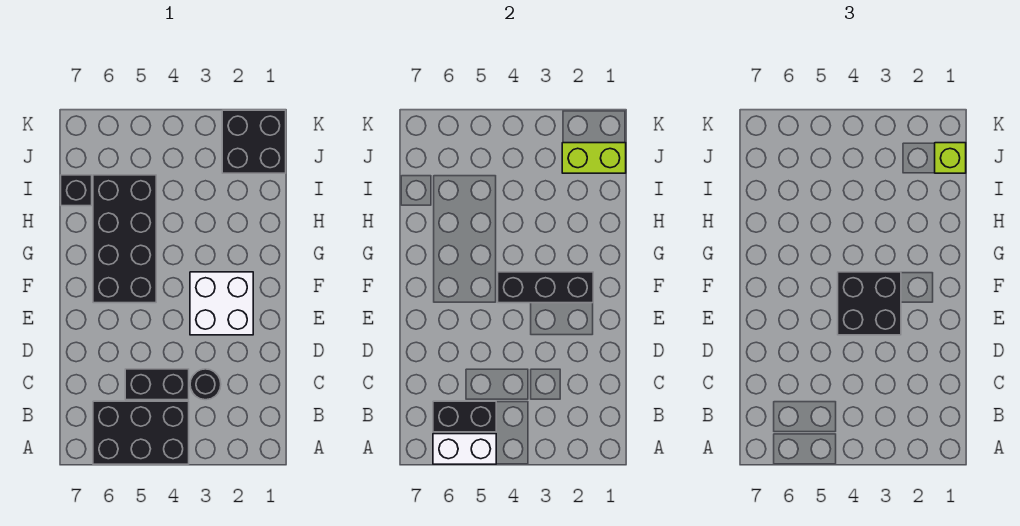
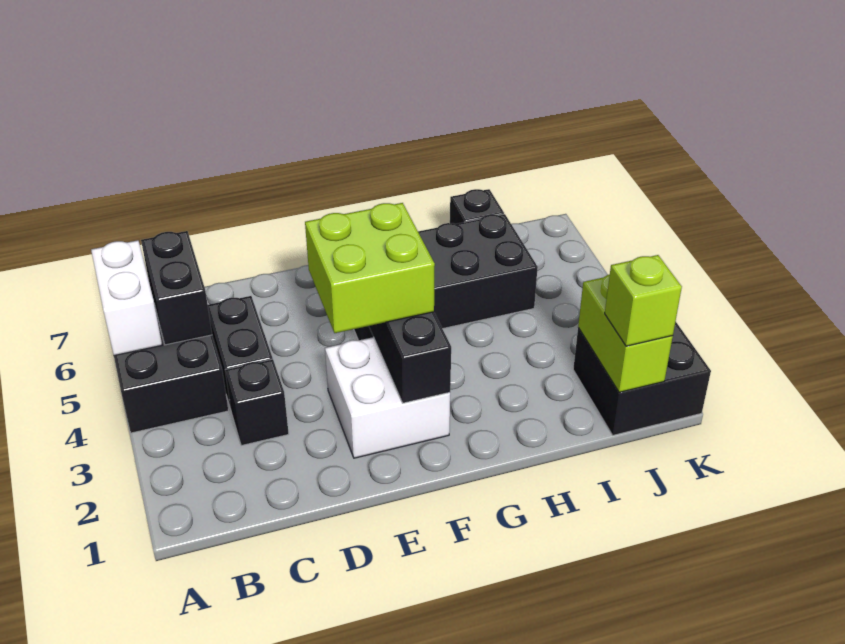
black 1x1 round brick [190,369,221,400] -> black 1x1 brick [225,359,289,446]
black 2x2 brick [838,272,901,335] -> lime 2x2 brick [305,203,435,333]

